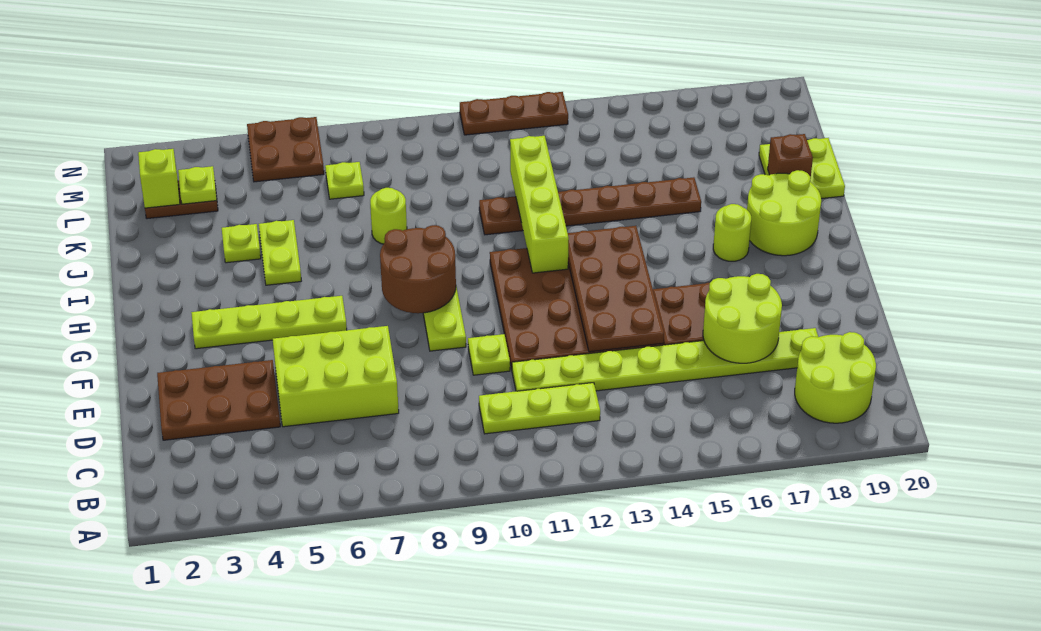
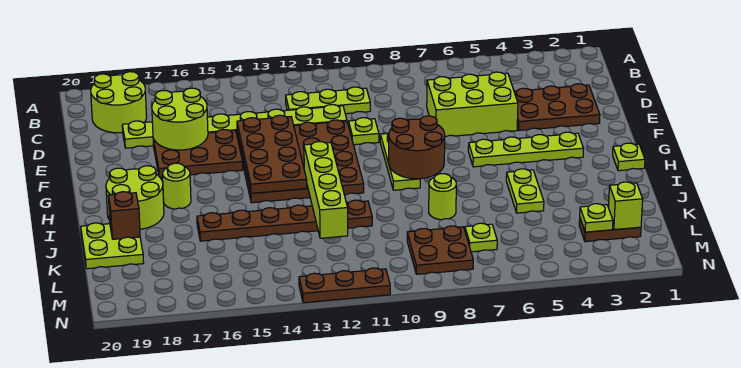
lime 1x1 plate [222,224,261,263] -> lime 1x1 plate moved to [613,143,645,171]
brown 2x2 plate [247,117,324,182] -> brown 2x2 plate moved to [407,226,473,274]

